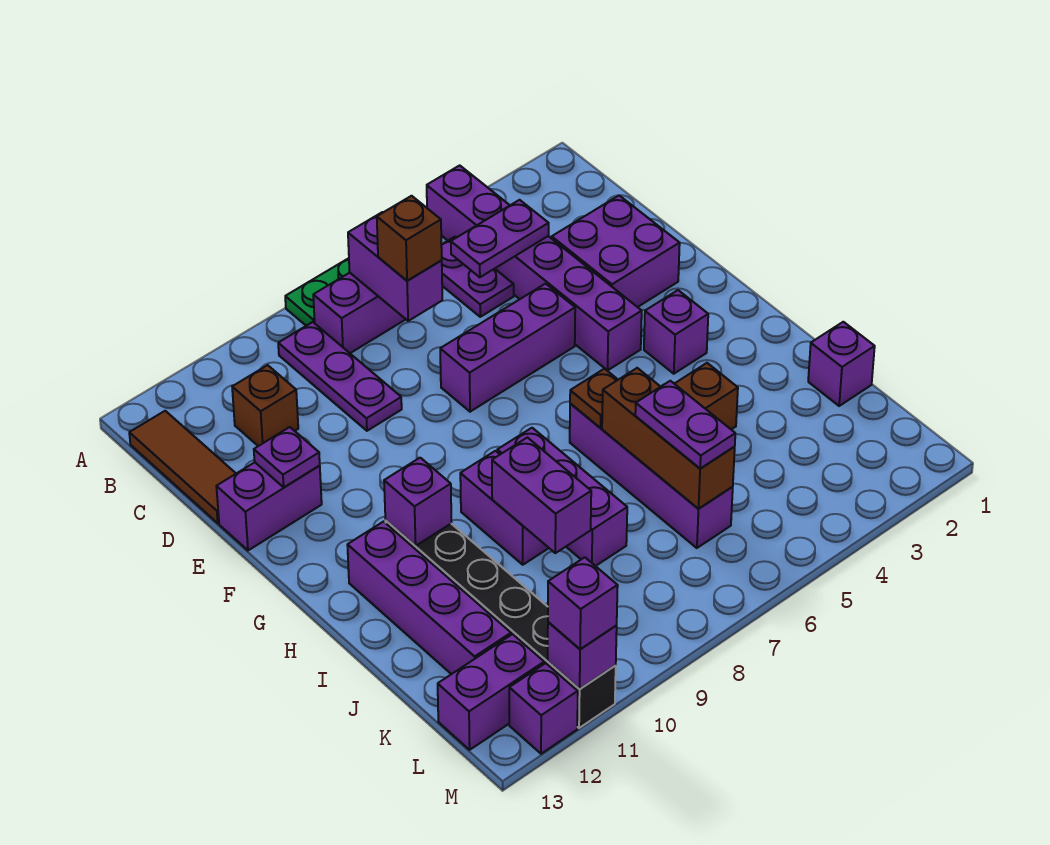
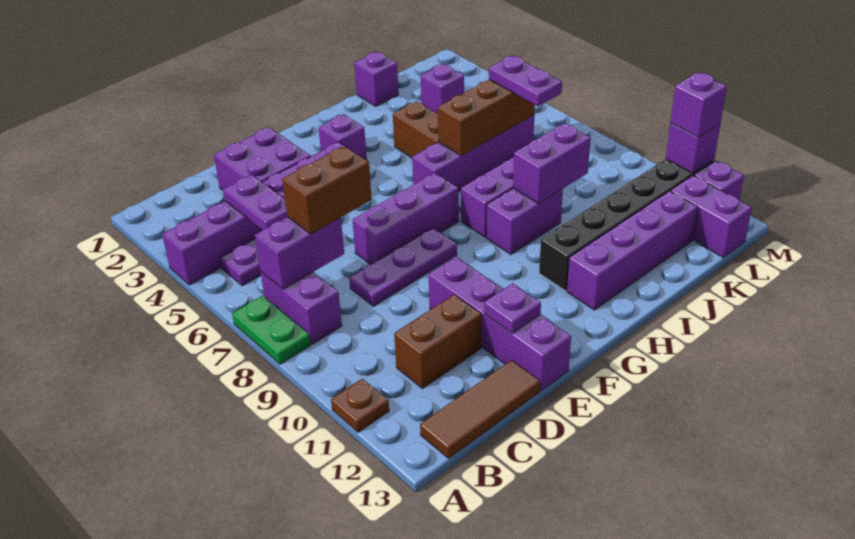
purple 1x3 plate [278,322,402,431] -> purple 1x3 plate moved to [349,228,457,306]
brown 1x1 brick [377,196,442,281] -> brown 1x2 brick [282,146,372,234]
brown 1x1 brick [232,365,298,446] -> brown 1x2 brick [394,295,481,388]
purple 1x3 brick [440,284,575,412] -> purple 1x3 brick turned to [353,173,459,265]
purple 1x2 brick [216,462,322,550] -> purple 1x4 brick [429,257,571,391]
brown 1x1 plate [570,369,618,428] -> brown 1x1 plate moved to [331,379,389,432]
purple 1x1 brick [384,458,451,546] -> purple 1x1 brick moved to [421,64,464,114]
purple 1x2 plate [635,381,735,469] -> purple 1x2 plate turned to [489,56,562,106]

